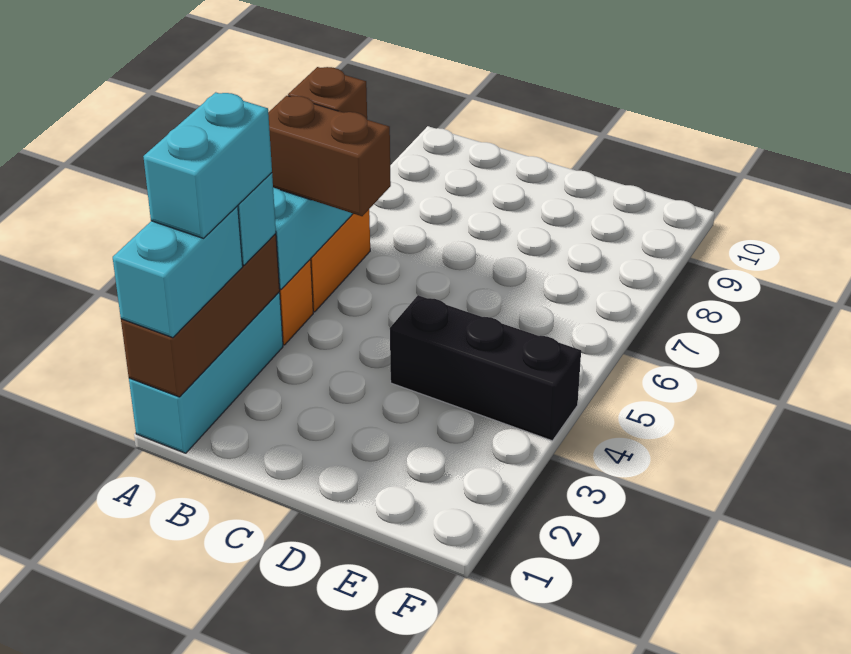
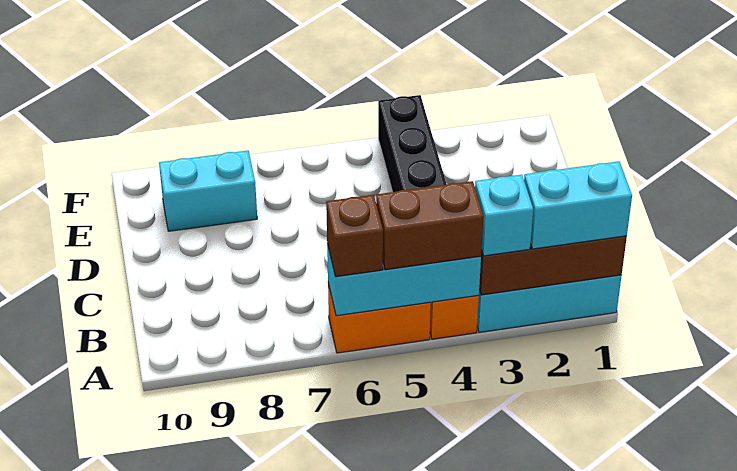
cyan 1x2 brick [143,92,272,238] -> cyan 1x2 brick moved to [159,151,257,231]
brown 1x2 brick [268,96,391,216] -> brown 1x2 brick turned to [376,181,484,270]

